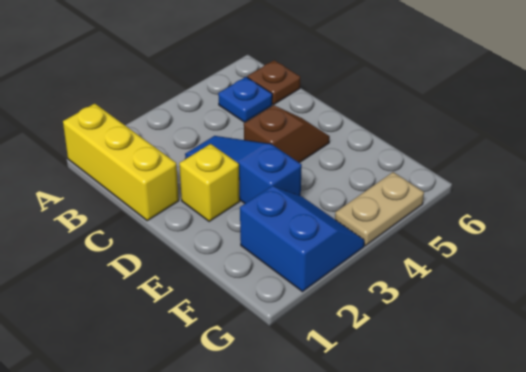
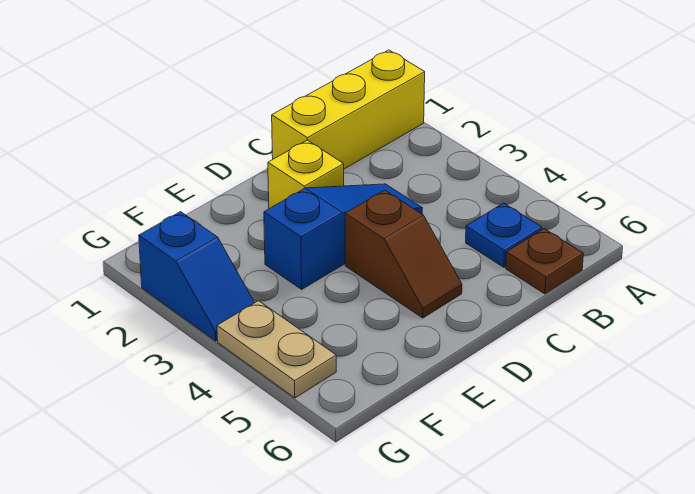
blue 2x2 slope [240,186,364,292] -> blue 1x2 slope [139,212,254,341]

